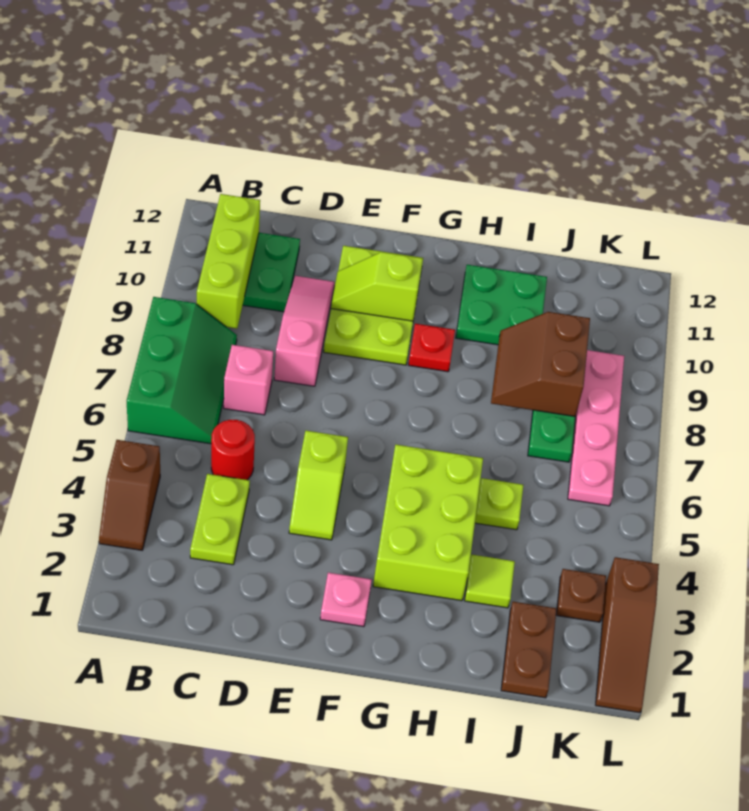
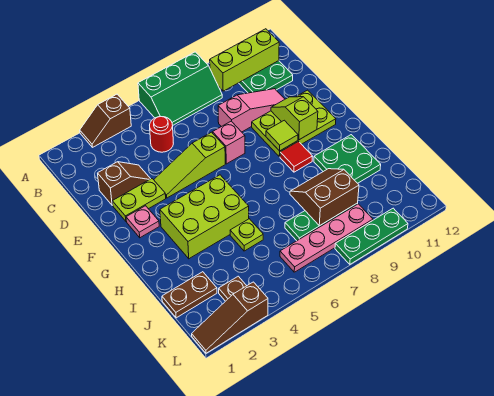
lime 1x2 plate [190,474,250,565] -> lime 1x2 plate moved to [112,179,166,221]
pink 1x1 brick [224,345,273,415] -> pink 1x1 brick moved to [213,121,245,164]
none -> brown 1x2 slope [98,162,150,205]
lime 1x2 slope [289,431,348,540] -> lime 1x3 slope [154,132,225,198]
red 1x1 plate [409,324,455,372] -> red 1x1 tile [280,142,313,172]
lime 1x1 tile [465,555,515,608] -> lime 1x1 tile moved to [266,120,298,151]
none -> green 1x3 plate [335,208,408,264]

